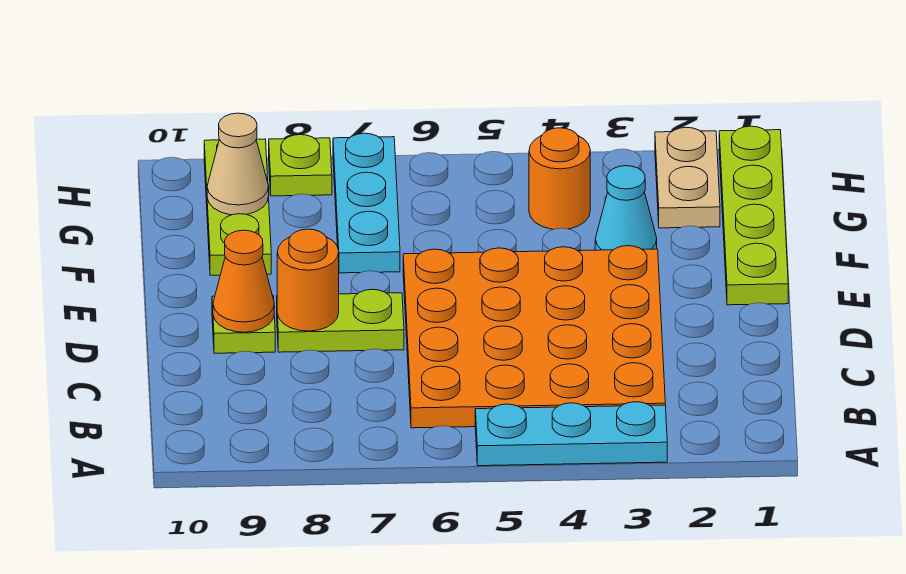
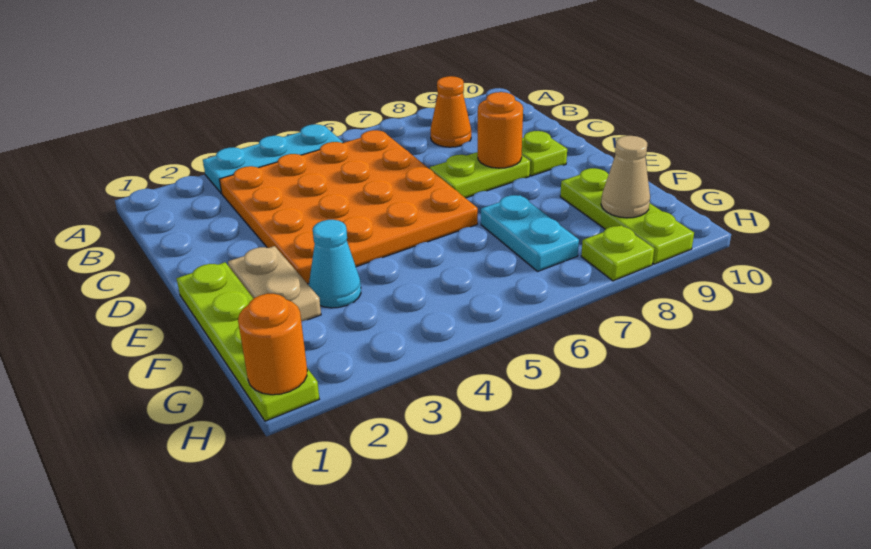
orange 1x1 cone [213,230,274,332] -> orange 1x1 cone moved to [430,76,471,147]
cyan 1x3 plate [333,133,400,273] -> cyan 1x2 plate [481,195,579,271]
tan 1x2 plate [655,127,720,228] -> tan 1x2 plate moved to [228,246,321,321]
orange 1x1 round brick [529,128,590,229] -> orange 1x1 round brick moved to [238,294,307,395]

